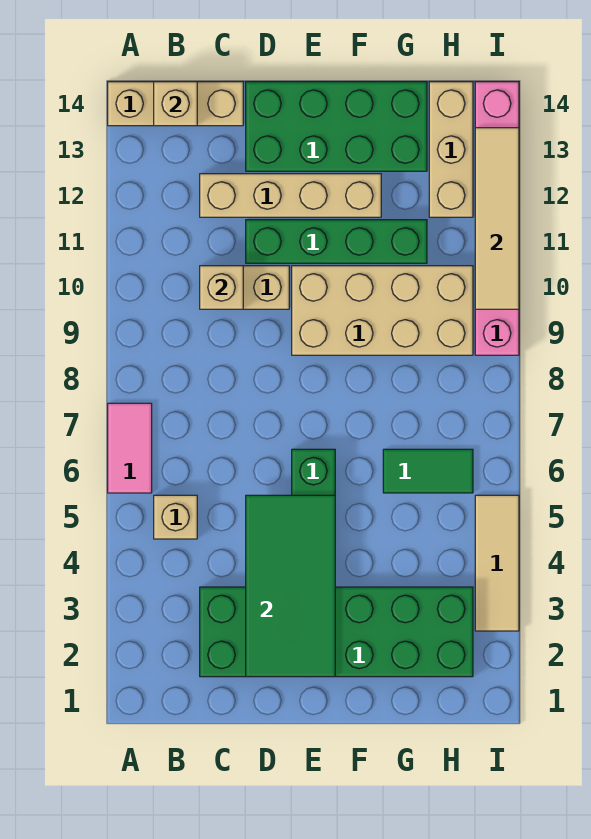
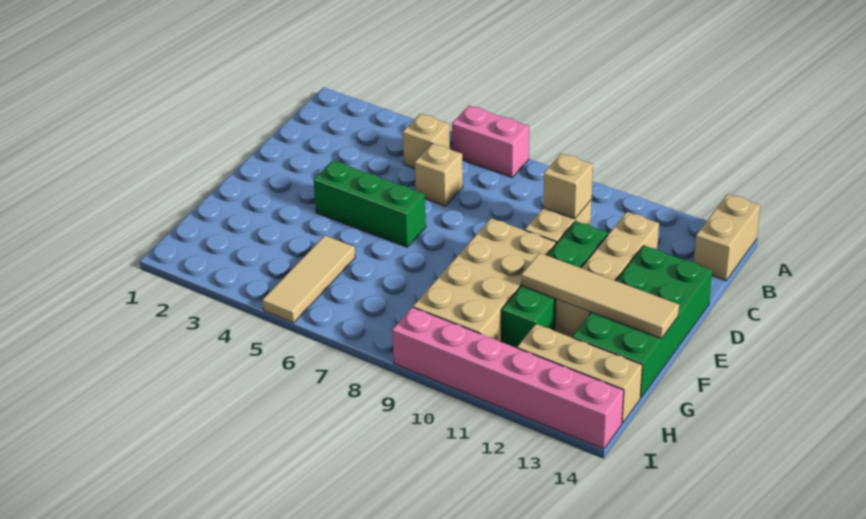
pink 1x2 tile [108,403,152,493] -> pink 1x2 brick [452,106,529,177]
tan 1x3 brick [108,82,243,126] -> tan 1x2 brick [694,194,760,281]
tan 1x1 brick [154,82,197,126] -> tan 1x1 brick moved to [415,143,463,206]
green 2x6 brick [200,587,473,677] -> none
green 2x4 tile [246,495,335,677] -> none
green 1x2 tile [383,449,473,493] -> none
tan 1x3 tile [475,495,519,631] -> tan 1x3 tile turned to [262,236,355,323]
tan 1x4 tile [475,128,519,309] -> tan 1x4 tile moved to [521,253,679,339]

